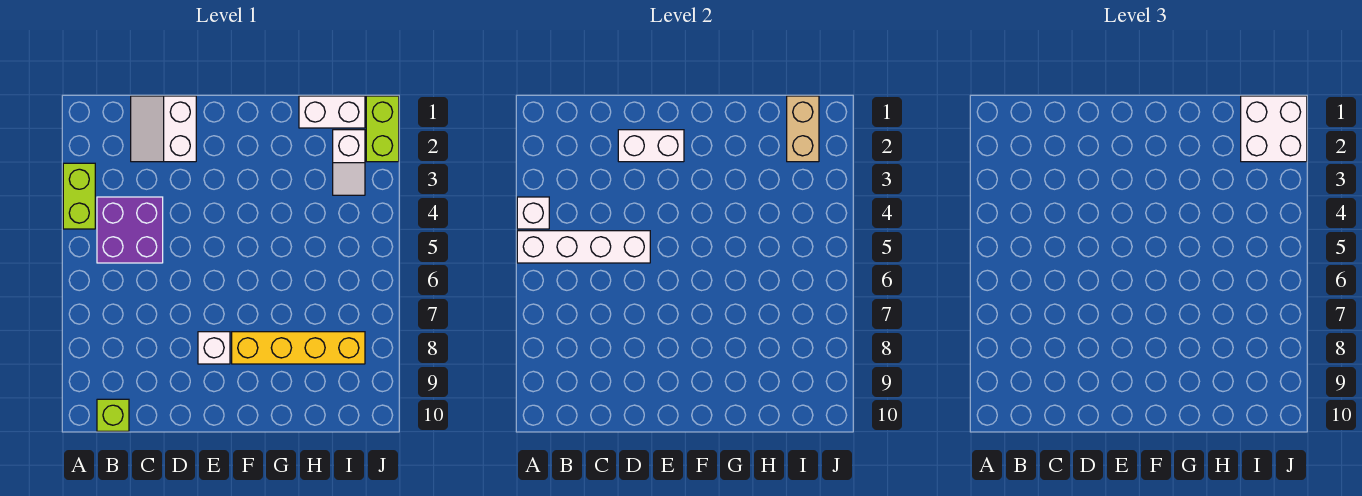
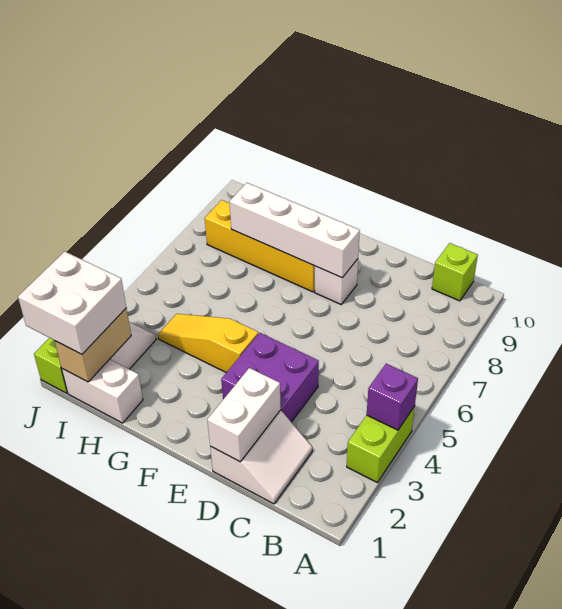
white 1x1 brick [517,197,549,229] -> purple 1x1 brick [367,364,418,430]
white 1x4 brick [517,231,650,263] -> white 1x4 brick moved to [229,183,360,278]
purple 2x2 brick [97,197,163,263] -> purple 2x2 brick moved to [221,333,319,422]
white 1x2 brick [618,130,684,162] -> white 1x2 brick turned to [207,368,281,462]
none -> yellow 1x3 slope [158,314,258,373]

